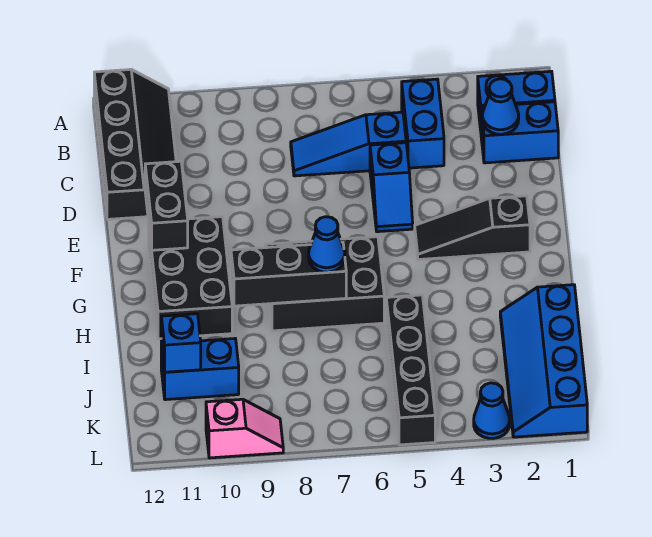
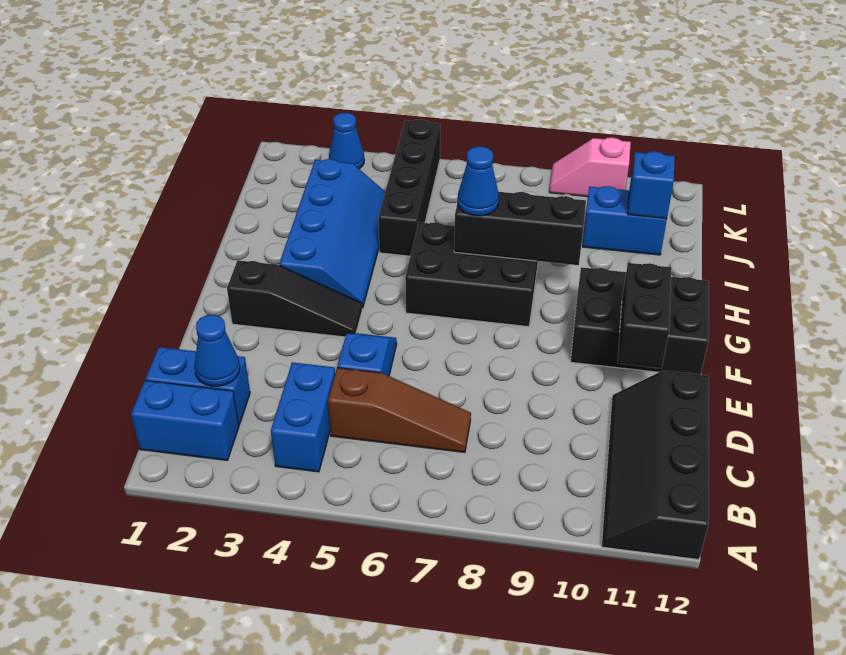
blue 1x3 slope [291,112,406,176] -> brown 1x3 slope [328,368,471,452]
black 2x3 brick [148,217,232,339] -> black 2x3 brick turned to [571,267,709,375]
blue 2x4 slope [500,285,587,437] -> blue 2x4 slope moved to [279,159,385,308]

